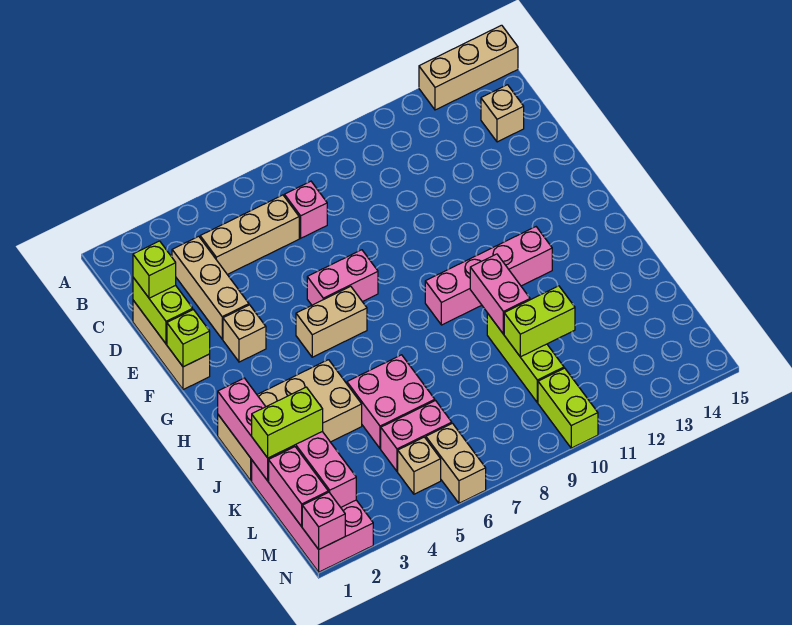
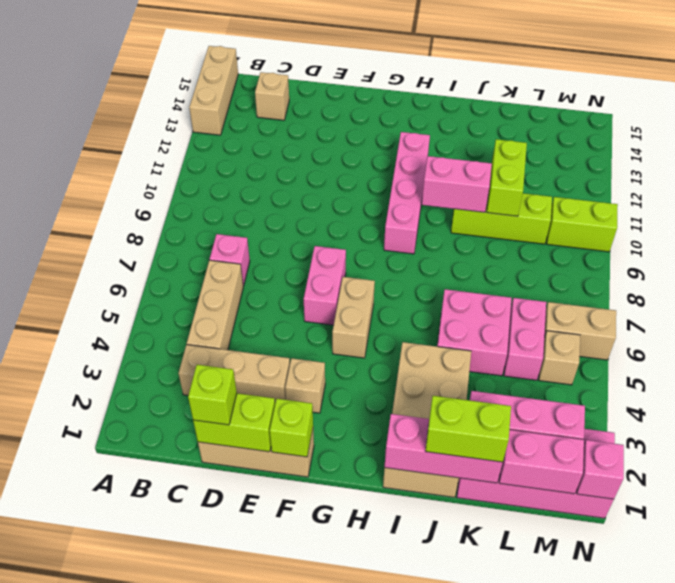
lime 1x2 brick [252,387,323,458] -> lime 1x2 brick turned to [425,396,511,462]

